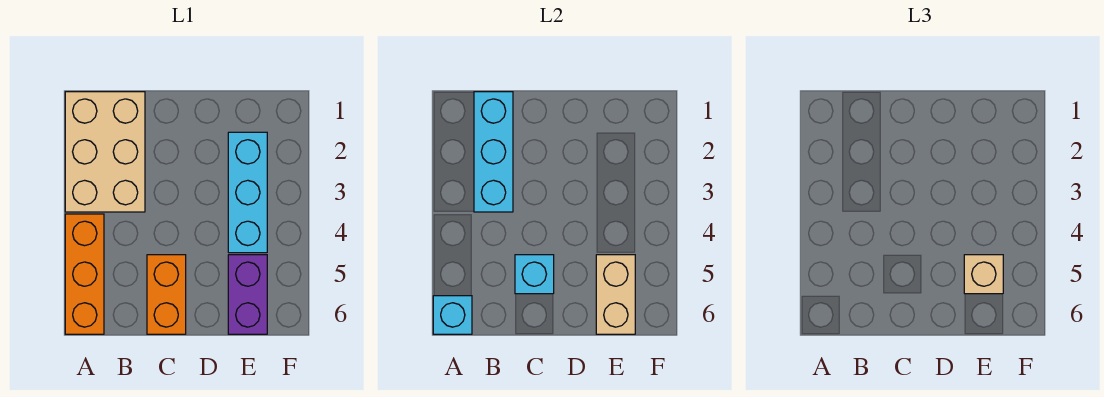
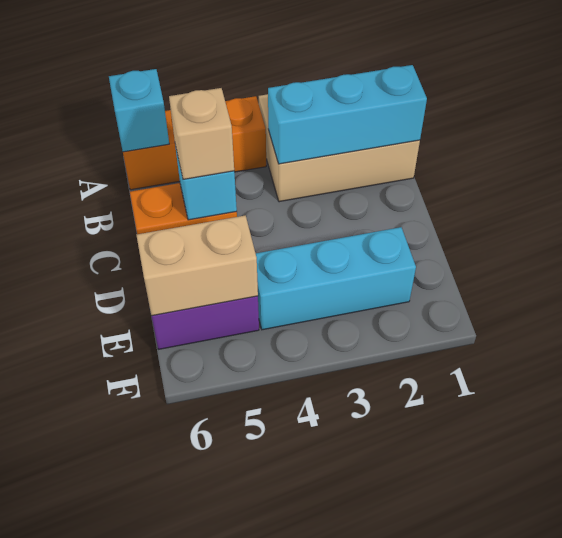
tan 1x1 brick [964,255,1003,294] -> tan 1x1 brick moved to [169,88,234,179]

